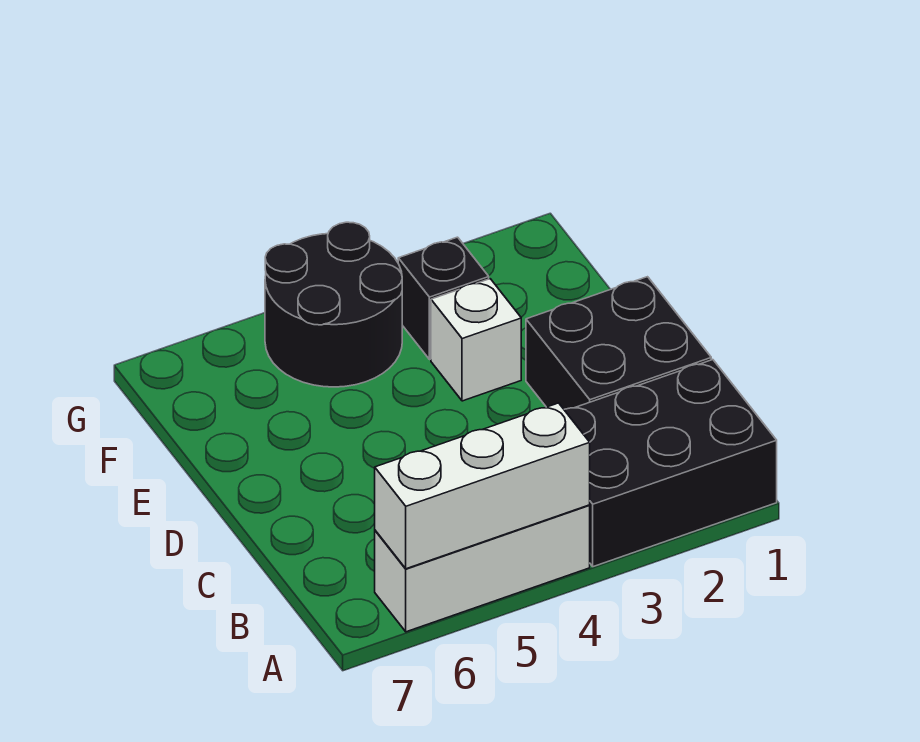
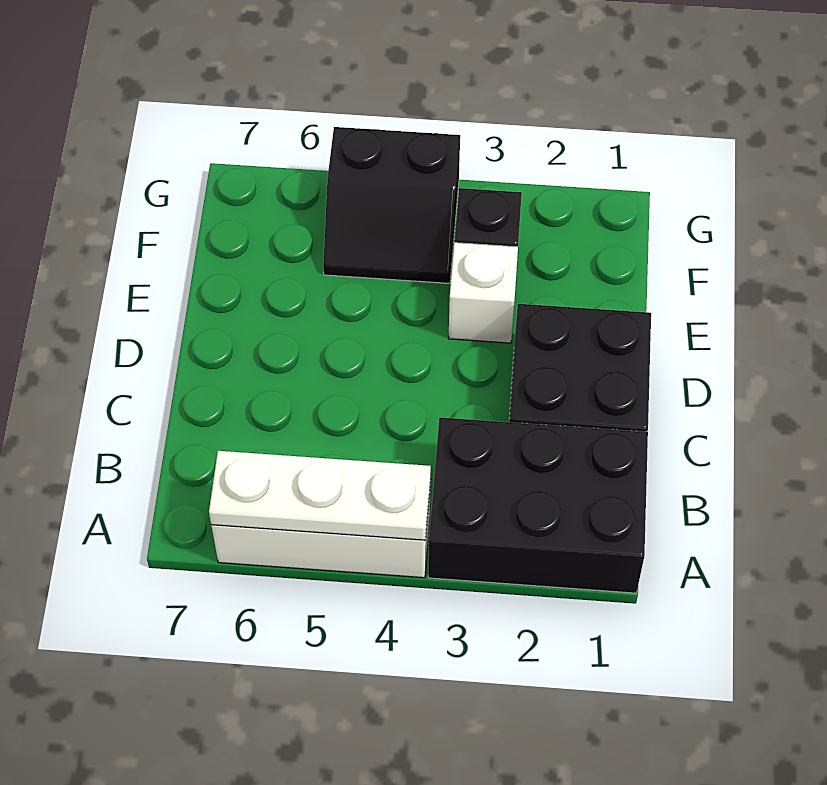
white 1x3 brick [375,403,590,569] -> white 1x3 plate [209,451,431,540]
black 2x2 round brick [265,222,402,387] -> black 2x2 slope [323,127,460,283]

